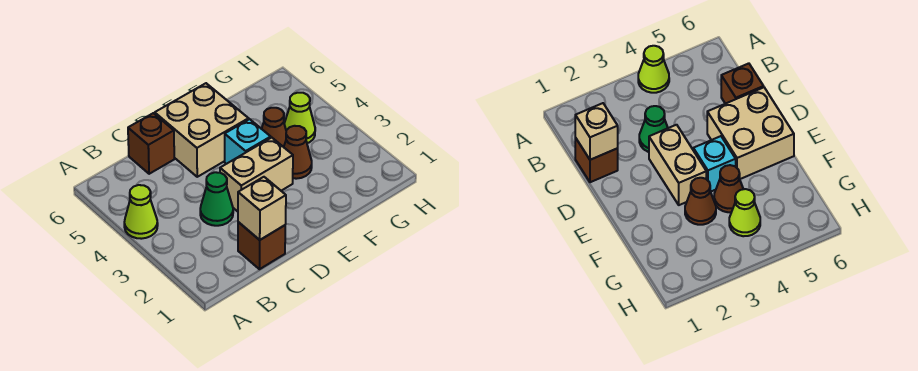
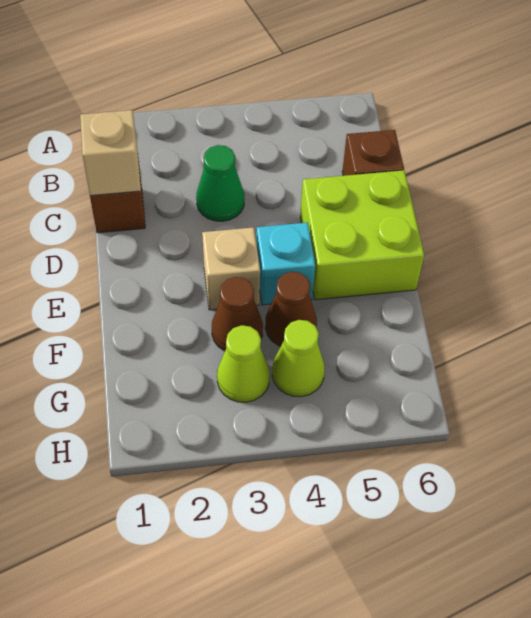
lime 1x1 cone [124,185,158,239] -> lime 1x1 cone moved to [217,325,270,402]
tan 1x2 brick [220,138,293,212] -> tan 1x1 brick [202,227,260,310]
tan 2x2 brick [155,83,249,177] -> lime 2x2 brick [300,170,424,300]

